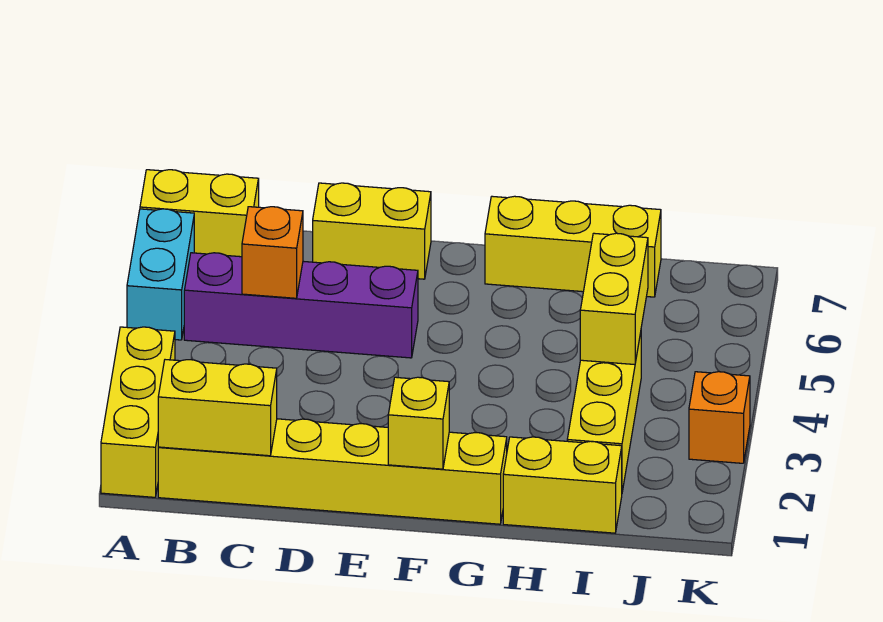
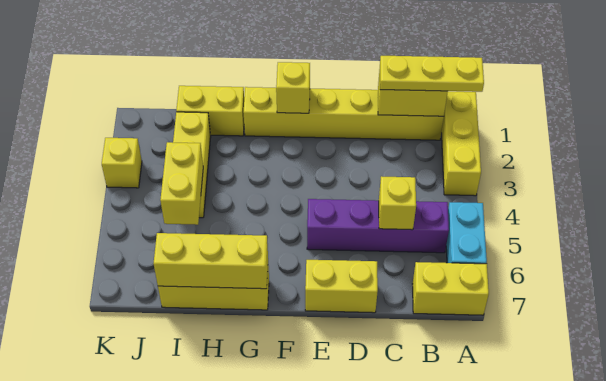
none -> yellow 1x3 plate [380,56,484,92]
orange 1x1 brick [242,207,303,298] -> yellow 1x1 brick [379,176,416,230]
none -> yellow 1x3 brick [153,233,268,289]
orange 1x1 brick [689,372,750,463] -> yellow 1x1 brick [102,138,142,188]

